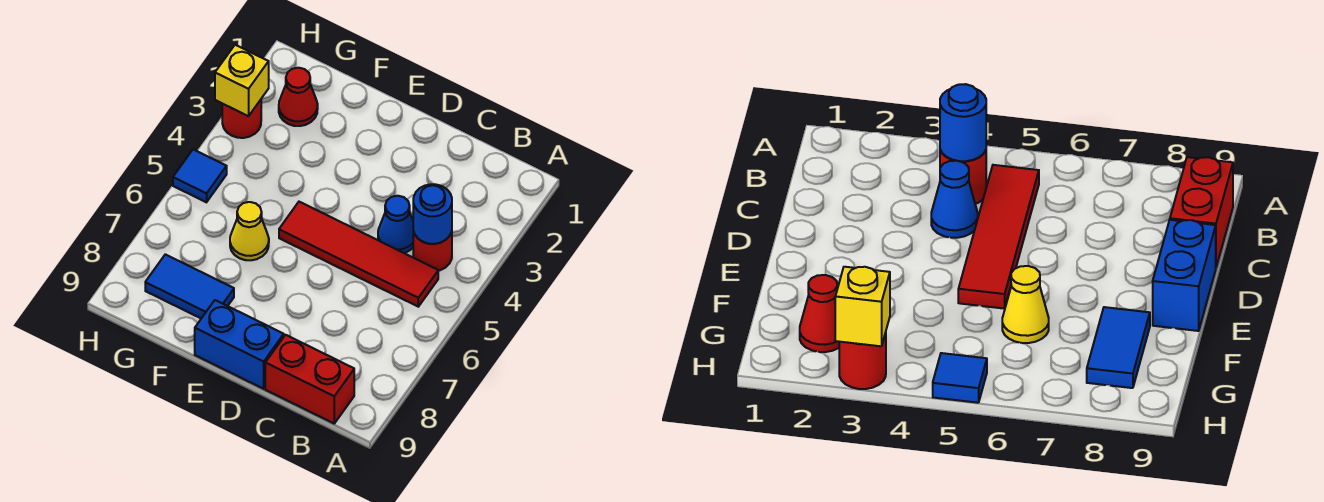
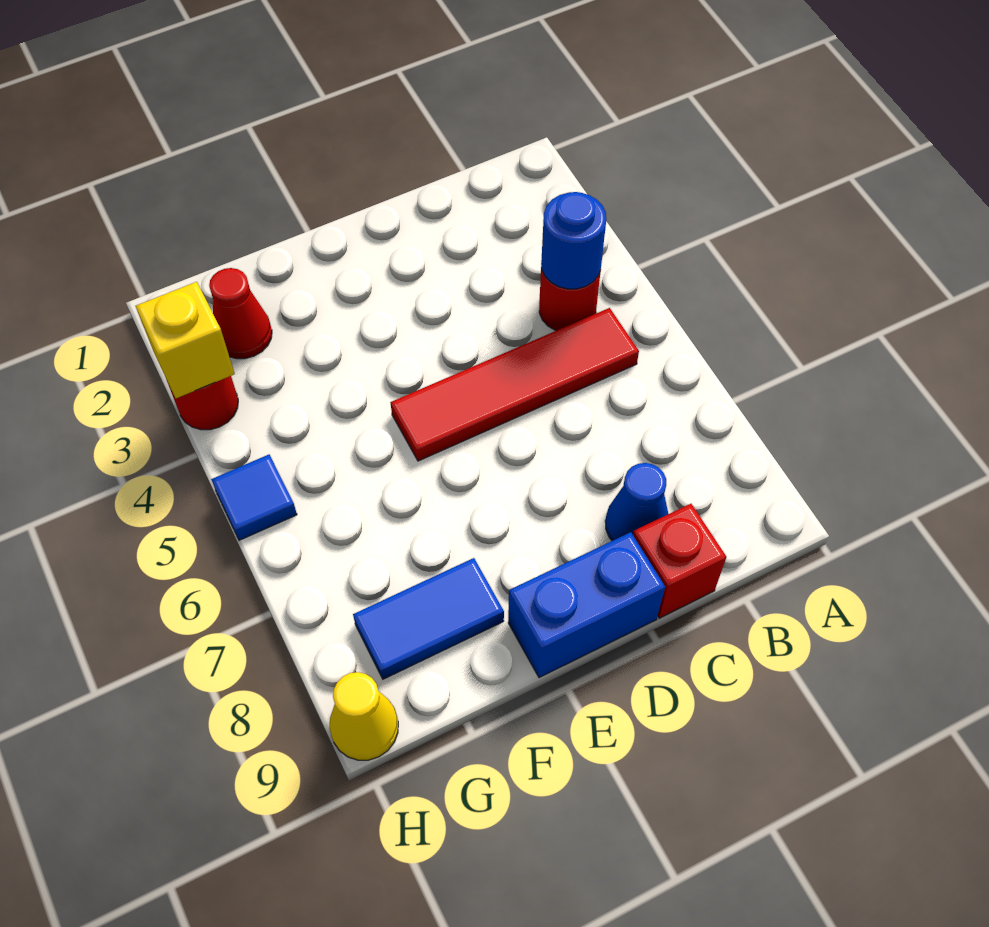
red 1x2 brick [265,335,354,423] -> red 1x1 brick [633,504,726,618]
blue 1x1 cone [378,196,413,253] -> blue 1x1 cone moved to [605,463,668,541]
yellow 1x1 cone [230,202,269,260] -> yellow 1x1 cone moved to [330,672,398,760]

